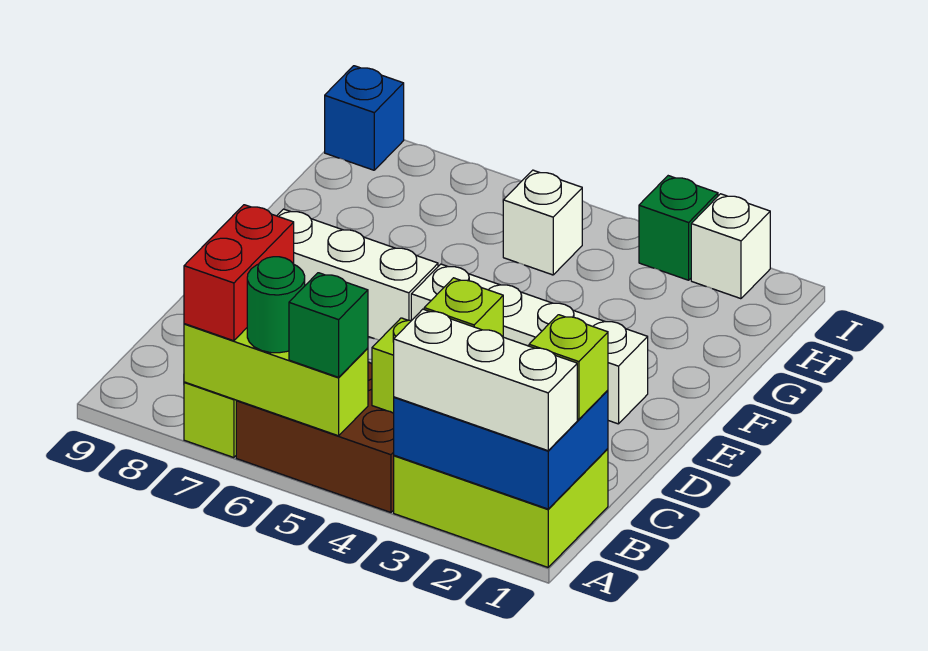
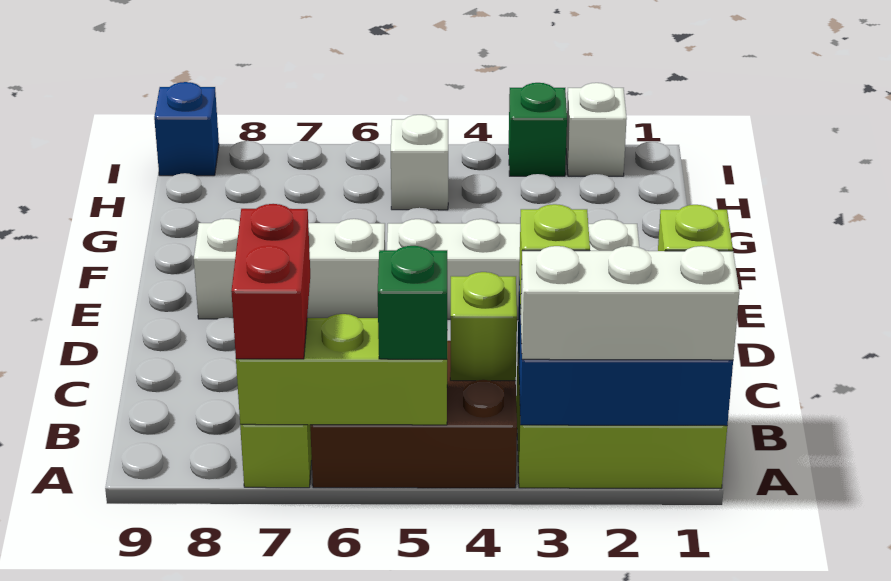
green 1x1 round brick [247,257,305,353] -> none

